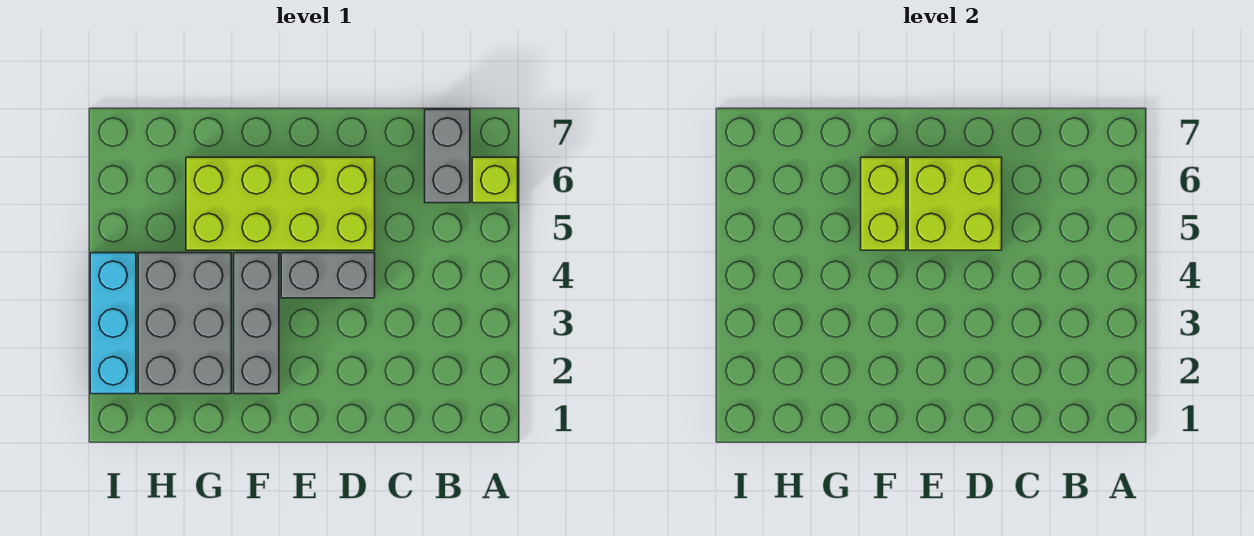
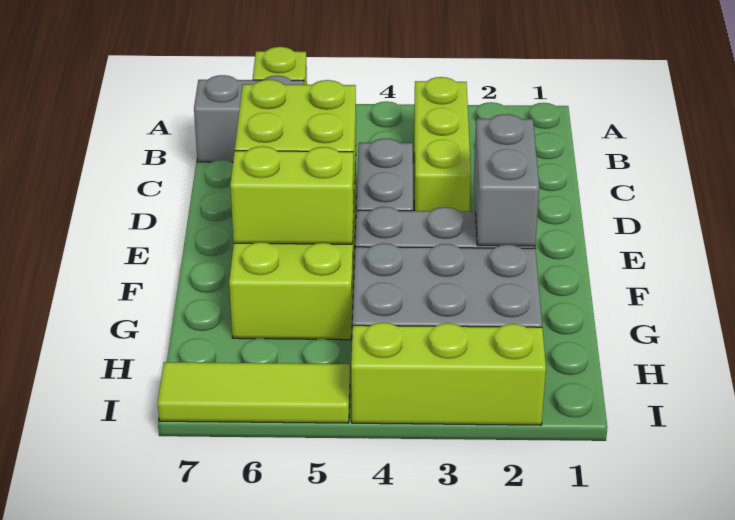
none -> lime 1x3 brick [414,77,471,211]
none -> grey 1x2 brick [474,114,539,246]
cyan 1x3 brick [90,253,136,394] -> lime 1x3 brick [351,323,546,425]
none -> lime 1x3 tile [158,362,350,423]

